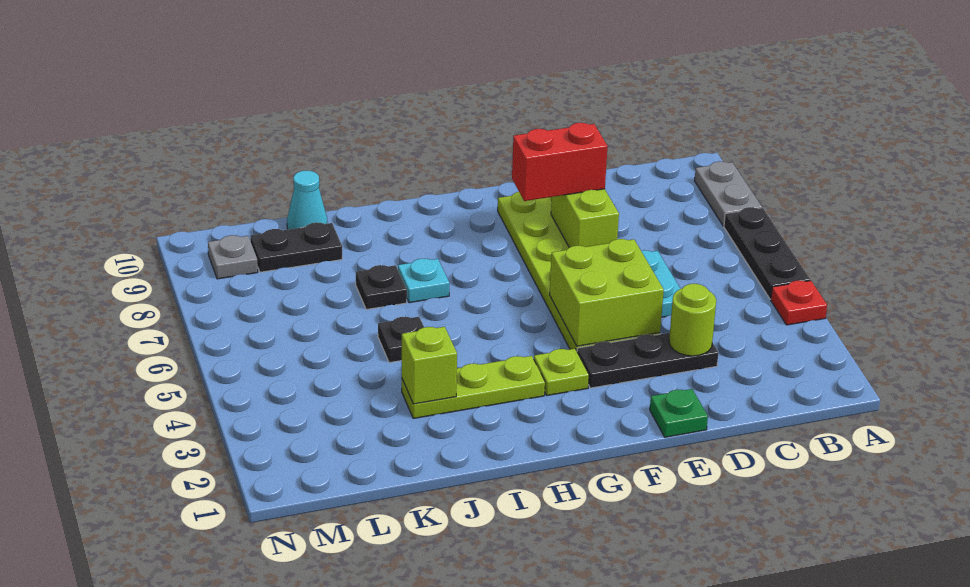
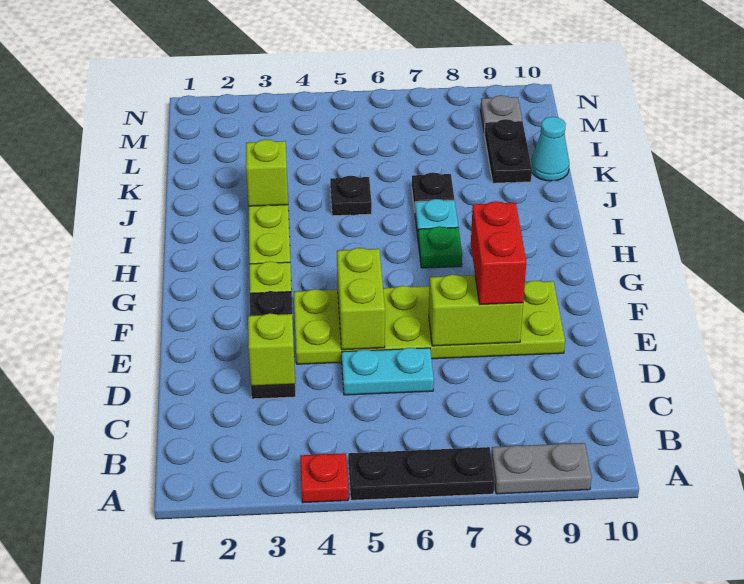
lime 1x1 round brick [669,284,716,356] -> lime 1x1 brick [248,313,295,386]
green 1x1 plate [650,389,708,437] -> green 1x1 plate moved to [418,226,462,268]
lime 2x2 brick [550,239,664,346] -> lime 1x2 brick [337,248,385,350]

